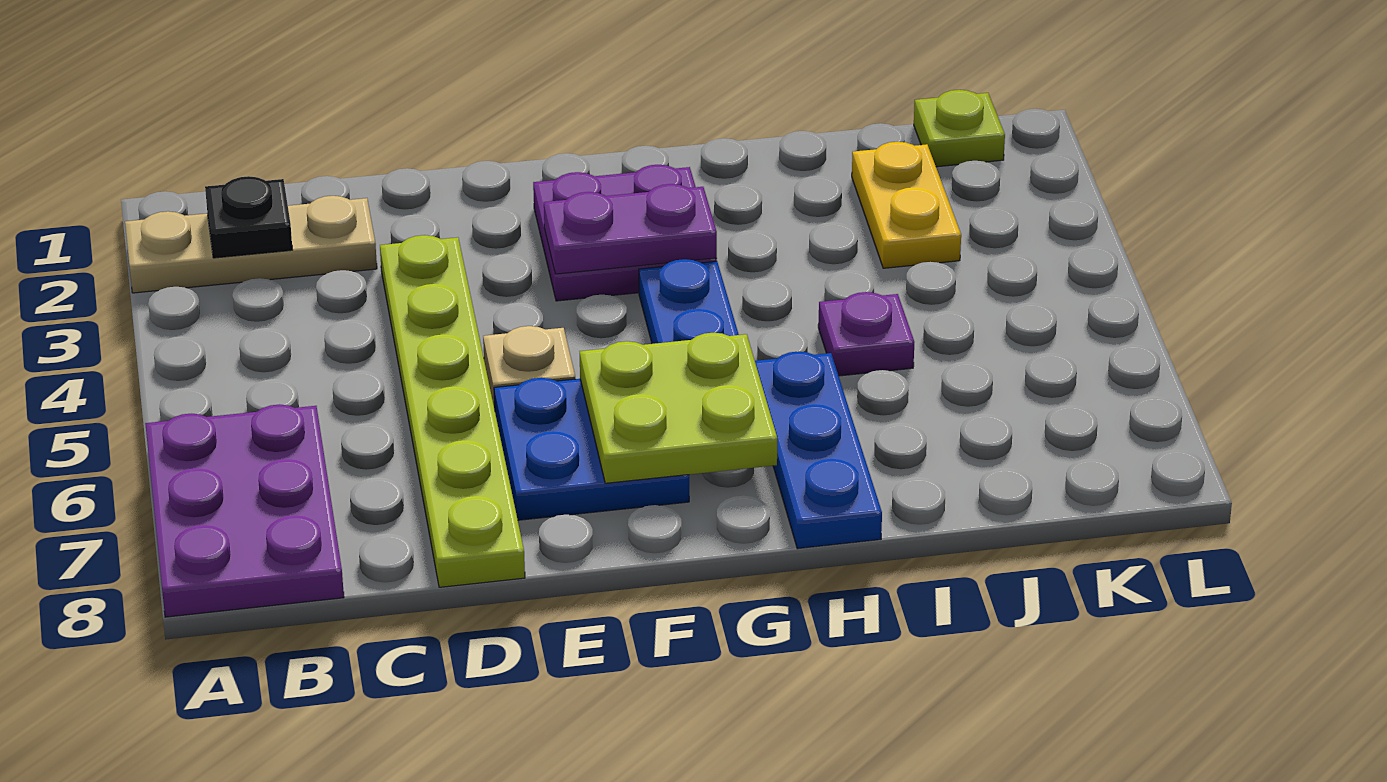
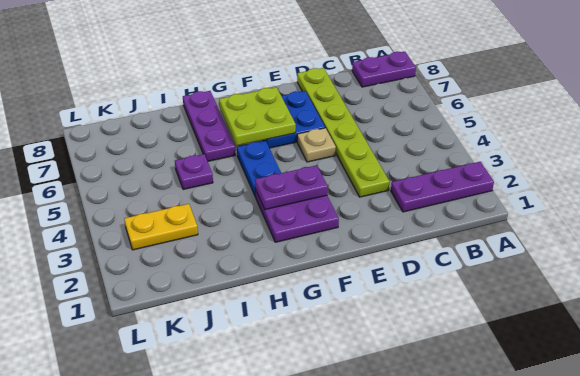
tan 1x3 plate [125,196,377,293] -> purple 1x3 plate [391,162,494,212]
purple 2x3 plate [145,404,344,617] -> purple 1x2 plate [352,52,416,87]
black 1x1 plate [205,176,292,258] -> none
blue 1x3 plate [755,352,882,549] -> purple 1x3 plate [183,91,235,161]
yellow 1x2 plate [852,142,961,268] -> yellow 1x2 plate turned to [124,204,198,250]
lime 1x1 plate [914,90,1005,167] -> none

